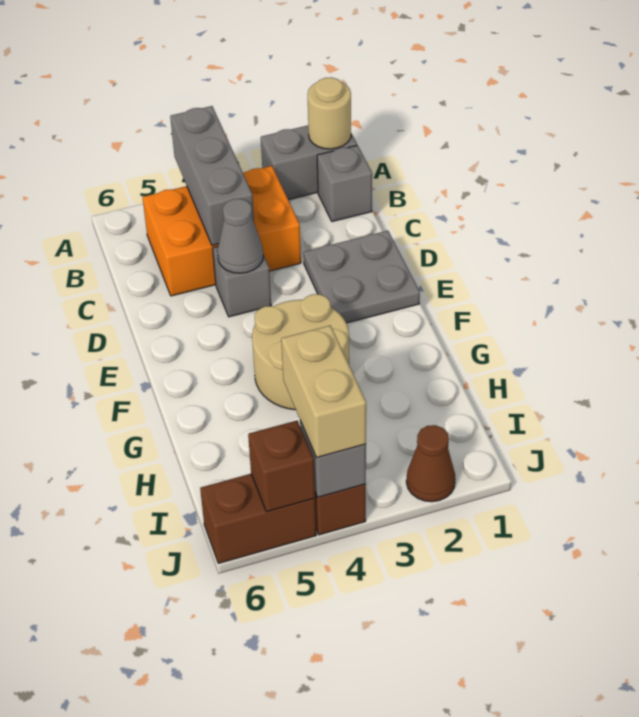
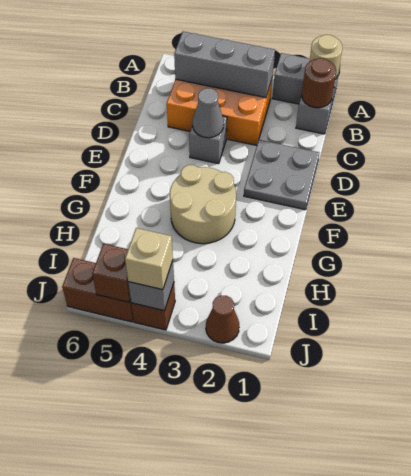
grey 1x3 brick [170,106,254,246] -> grey 1x3 brick turned to [174,32,275,98]
none -> brown 1x1 round brick [302,58,336,108]
tan 1x2 brick [281,325,366,458] -> tan 1x1 brick [125,228,173,290]

